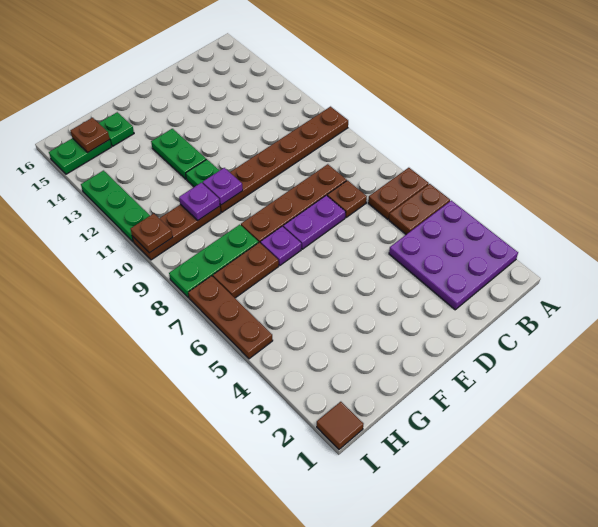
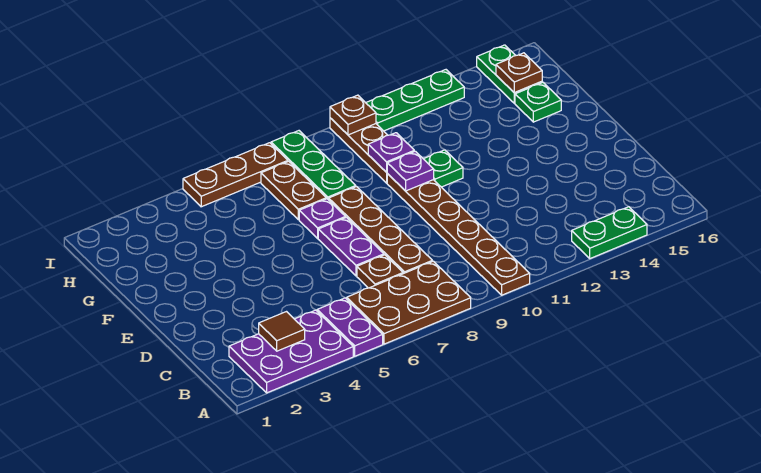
purple 3x3 plate [389,201,518,310] -> purple 2x3 plate [229,310,353,393]
brown 1x2 plate [389,184,450,234] -> purple 1x2 plate [317,298,383,356]
brown 1x2 plate [368,168,429,219] -> brown 2x3 plate [347,261,471,344]
green 1x2 plate [151,129,206,179] -> green 1x2 plate moved to [572,207,647,259]
brown 1x1 tile [317,402,364,449] -> brown 1x1 tile moved to [259,312,305,351]

